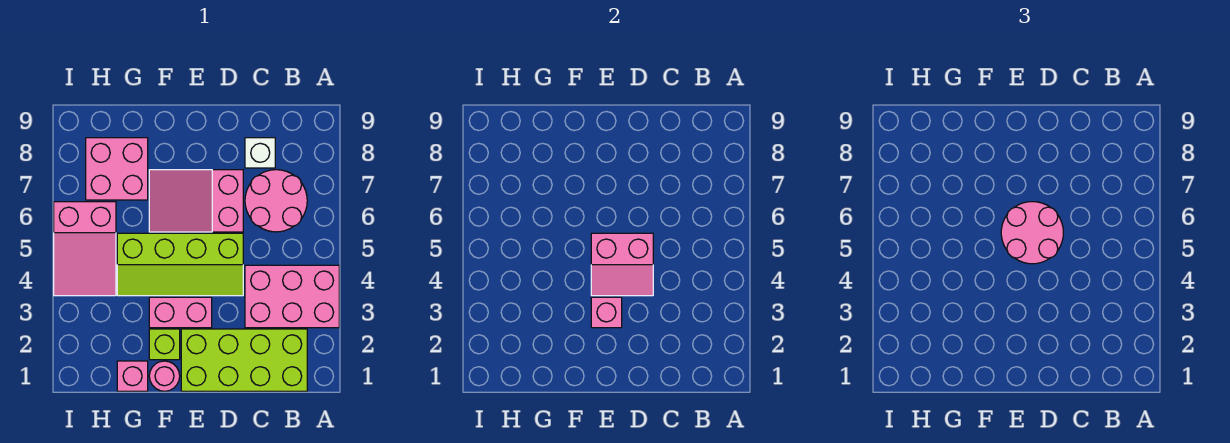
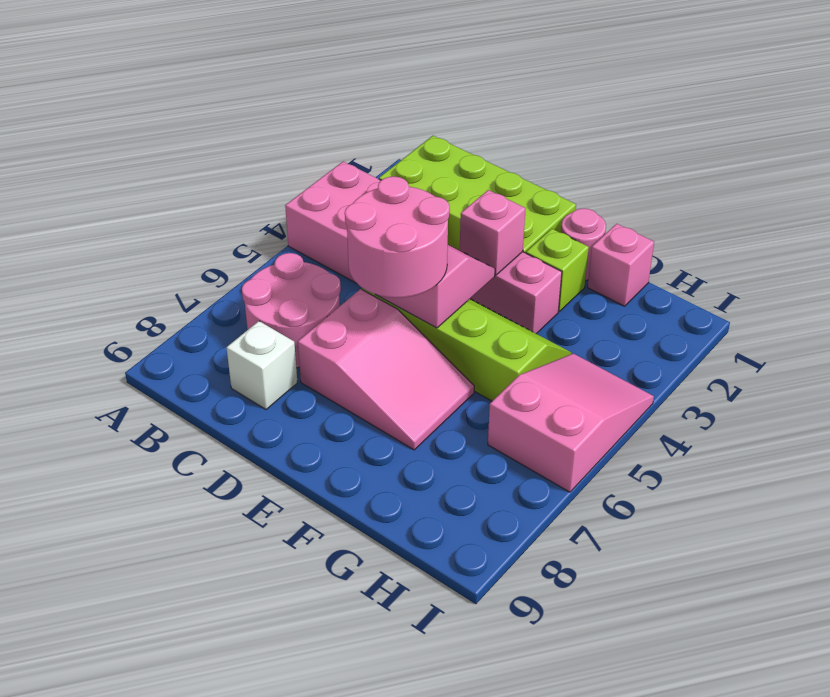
pink 2x2 brick [86,138,148,200] -> none

